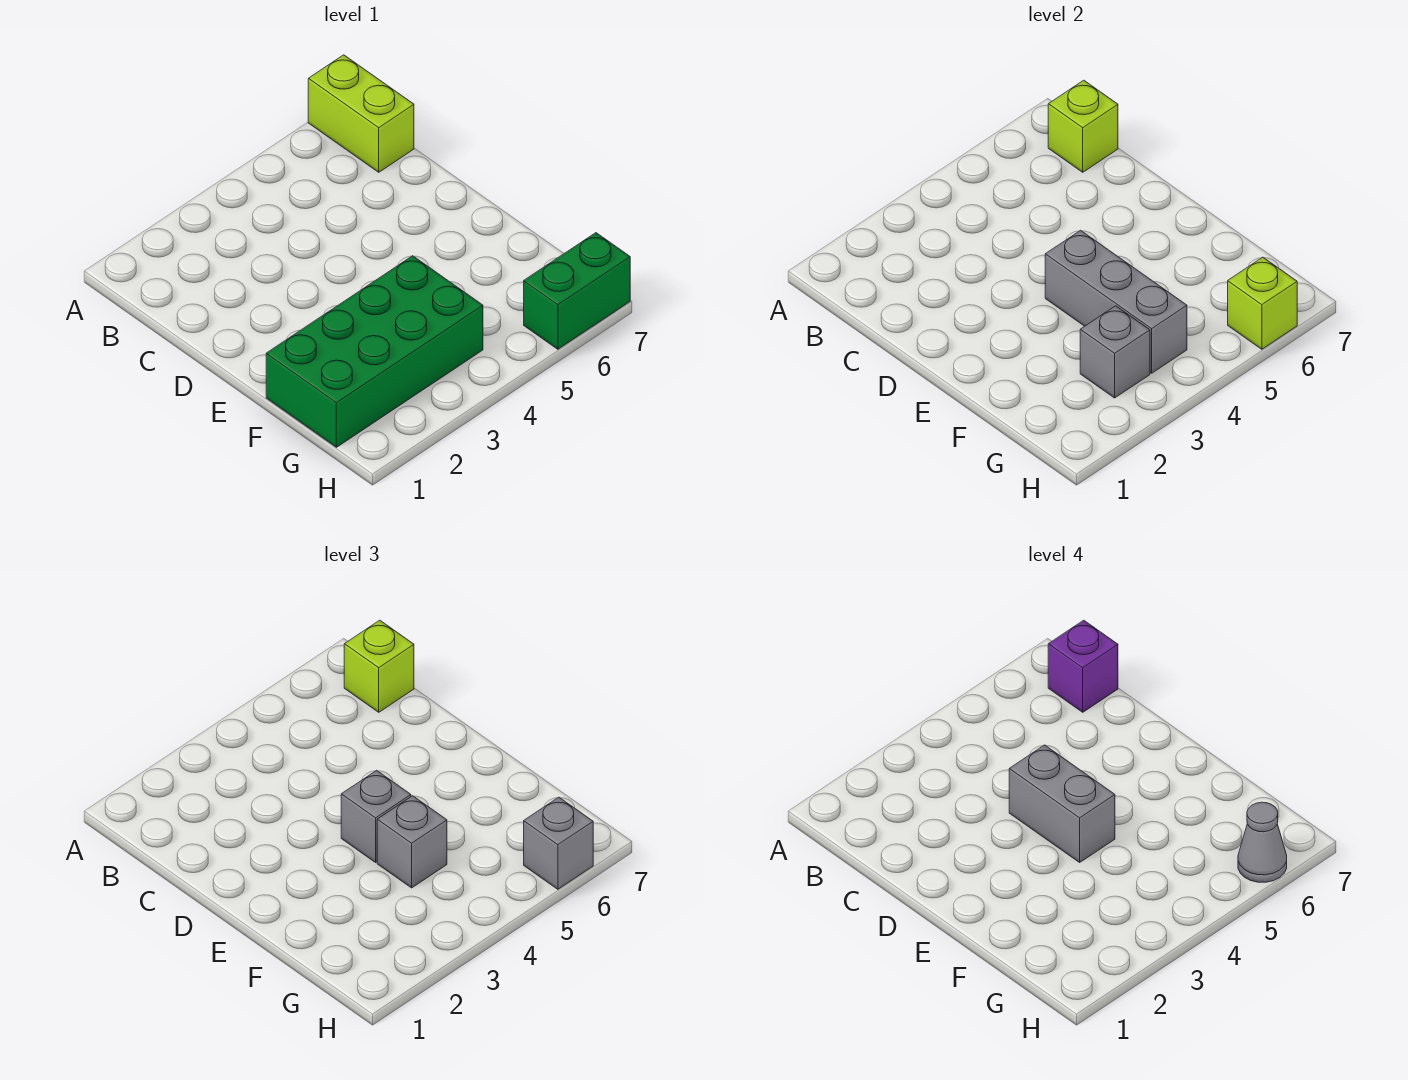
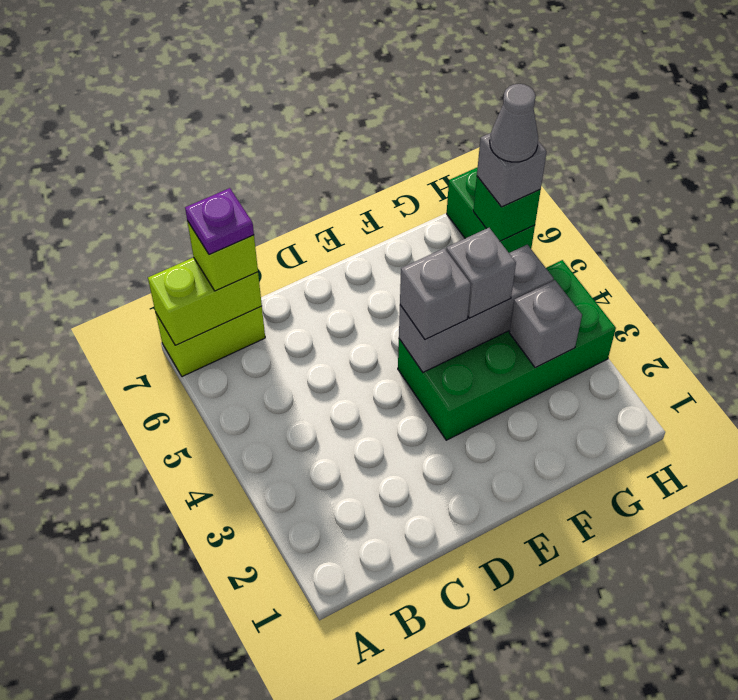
lime 1x1 brick [1048,80,1118,172] -> lime 1x2 brick [148,257,262,345]
purple 1x1 brick [1048,620,1118,712] -> purple 1x1 plate [185,188,254,254]
grey 1x2 brick [1009,745,1115,862] -> none
green 2x4 brick [266,256,483,447] -> green 2x4 brick turned to [398,260,616,440]
lime 1x1 brick [1228,257,1297,349] -> green 1x1 brick [473,176,541,241]

